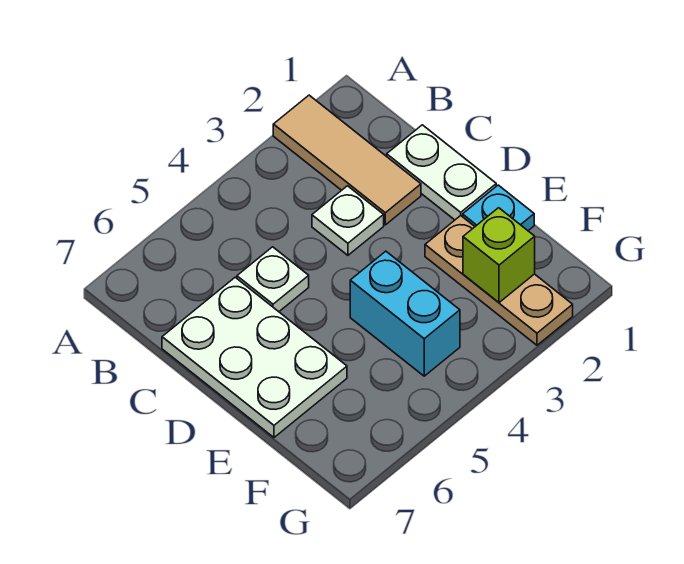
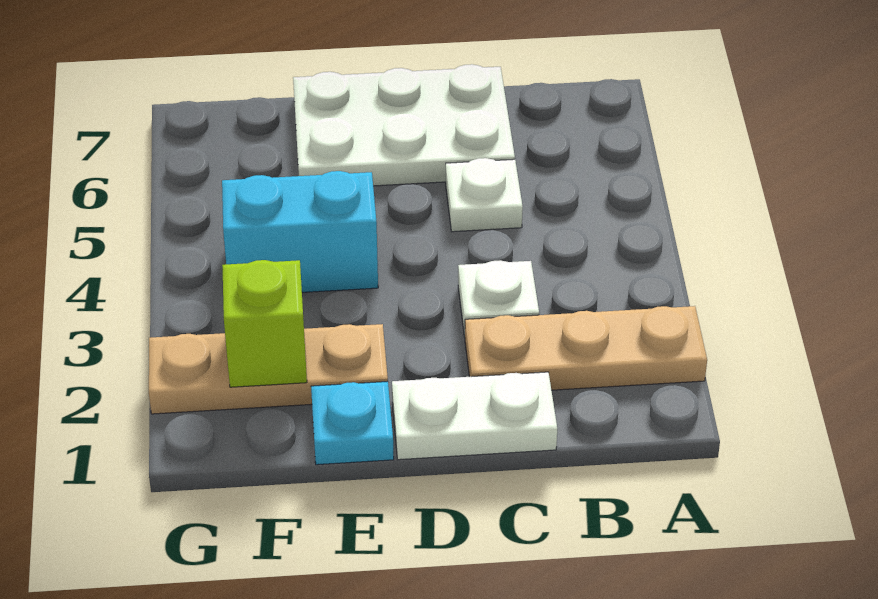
tan 1x3 tile [273,95,421,225] -> tan 1x3 plate [465,306,707,390]

